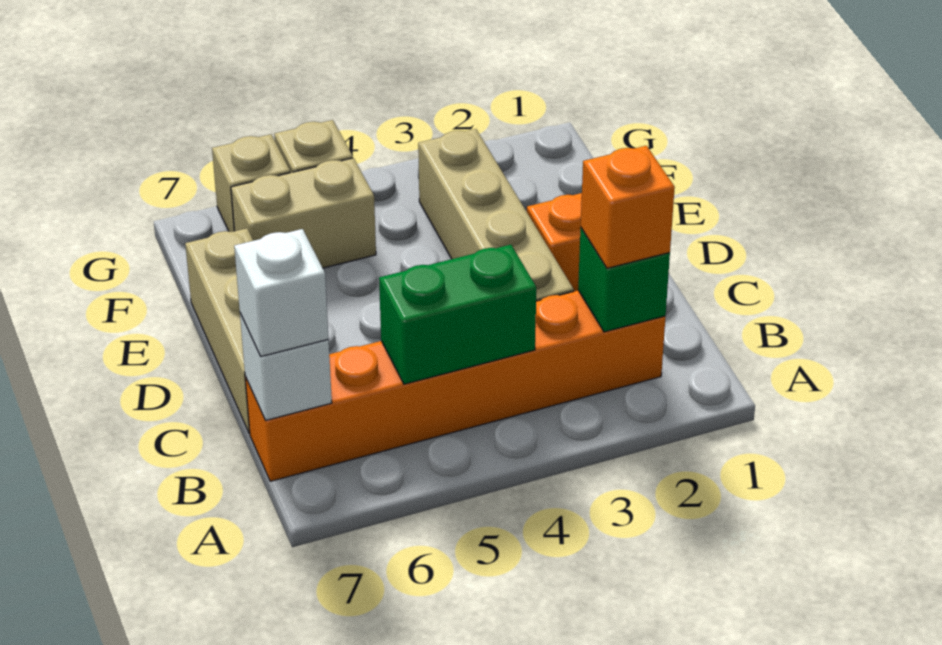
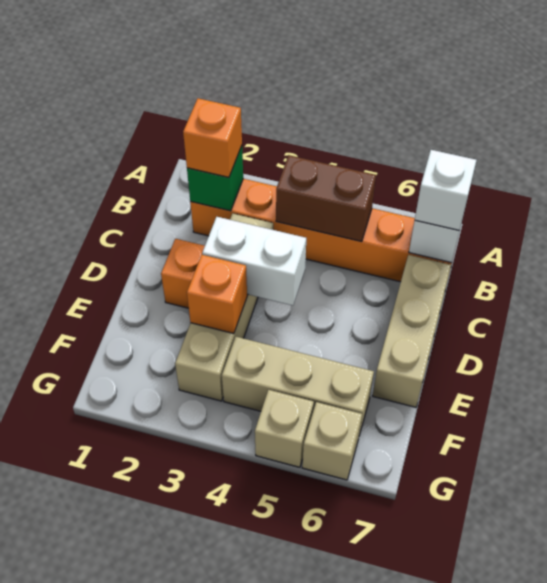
green 1x2 brick [379,245,536,384] -> brown 1x2 brick [276,155,376,242]
none -> white 1x2 brick [202,217,306,305]
none -> orange 1x1 brick [187,255,247,334]
tan 1x2 brick [231,158,376,268] -> tan 1x3 brick [222,337,374,435]

